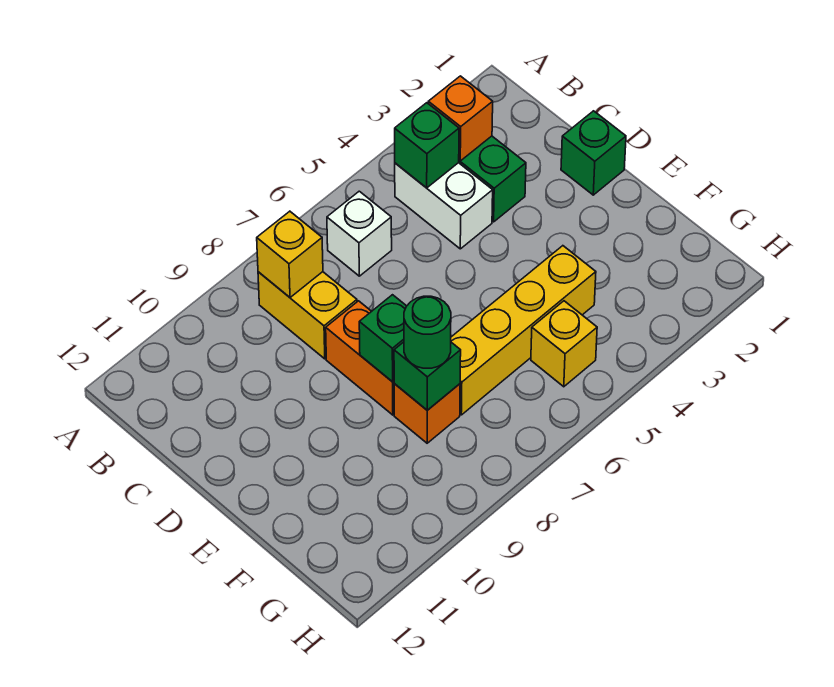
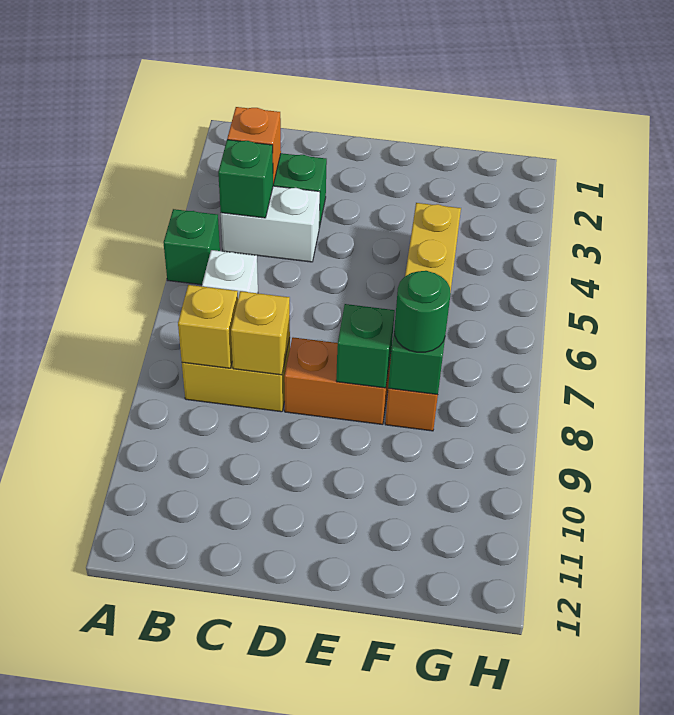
green 1x1 brick [561,111,626,195] -> green 1x1 brick moved to [164,209,220,285]
yellow 1x1 brick [531,301,597,387] -> yellow 1x1 brick moved to [231,291,290,375]

